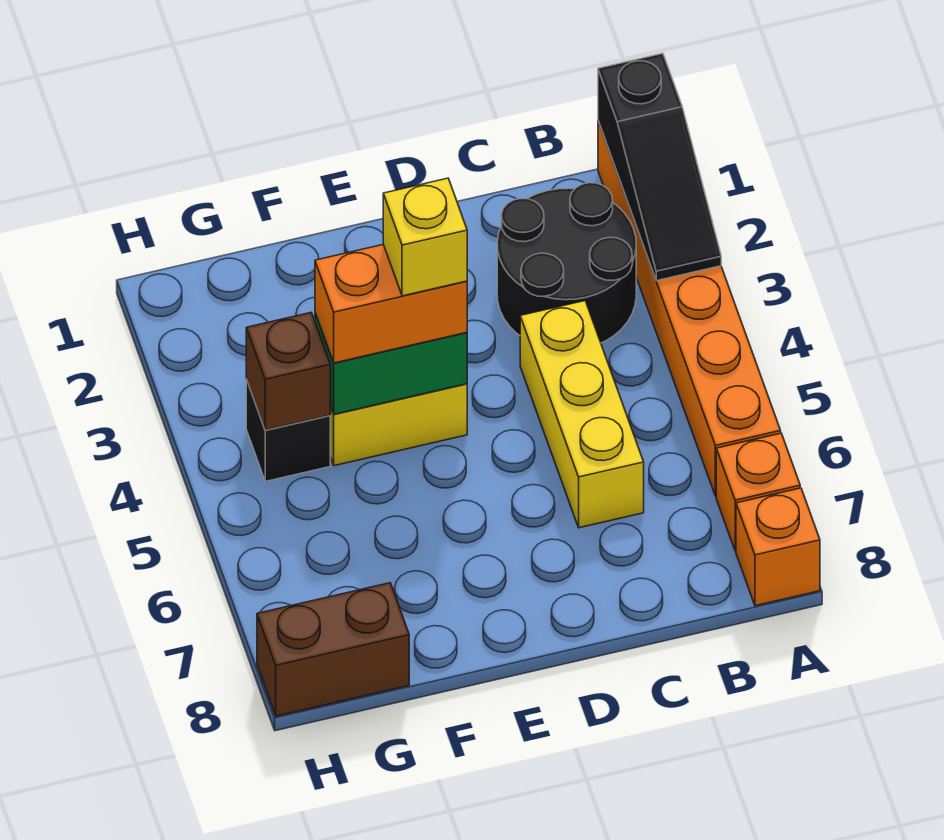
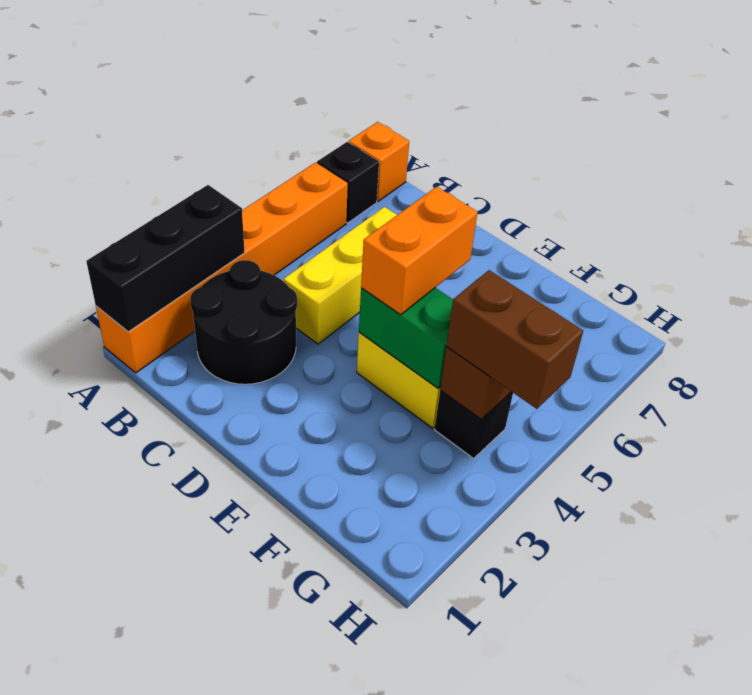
black 1x3 slope [598,53,721,281] -> black 1x3 brick [86,185,245,332]
orange 1x1 brick [716,433,800,551] -> black 1x1 brick [317,142,379,223]
orange 1x2 brick [315,244,467,363] -> orange 1x2 brick turned to [361,187,478,315]
yellow 1x1 brick [383,178,467,296] -> none
brown 1x2 brick [257,583,409,716] -> brown 1x2 brick moved to [446,270,583,409]

